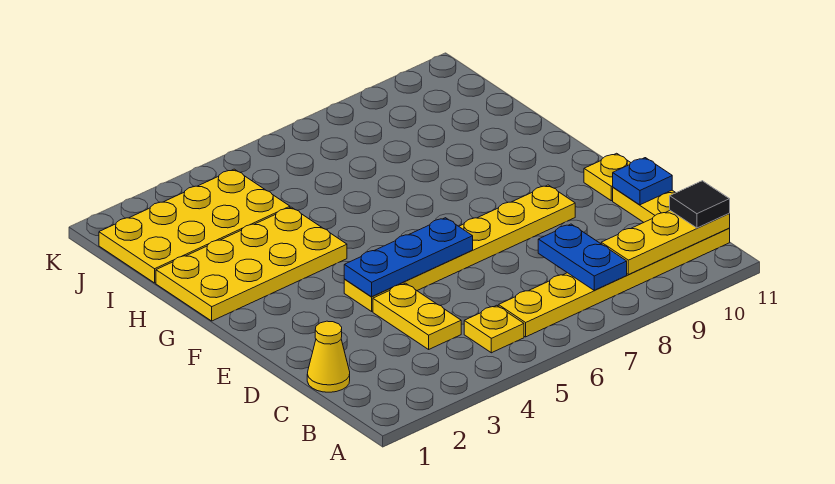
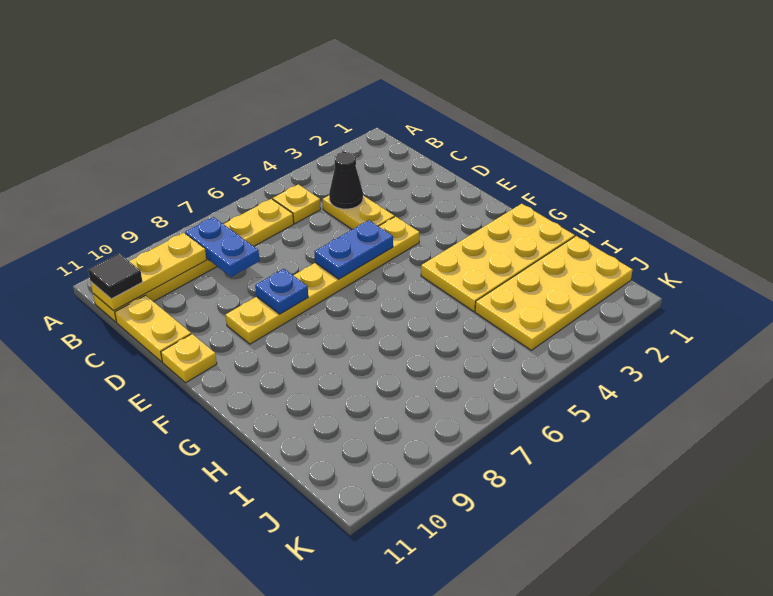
yellow 1x1 cone [307,321,350,392] -> none
none -> black 1x1 cone [329,152,363,209]
blue 1x1 plate [613,158,672,205] -> blue 1x1 plate moved to [255,269,308,314]
blue 1x3 plate [344,218,473,297] -> blue 1x2 plate [314,220,393,279]

